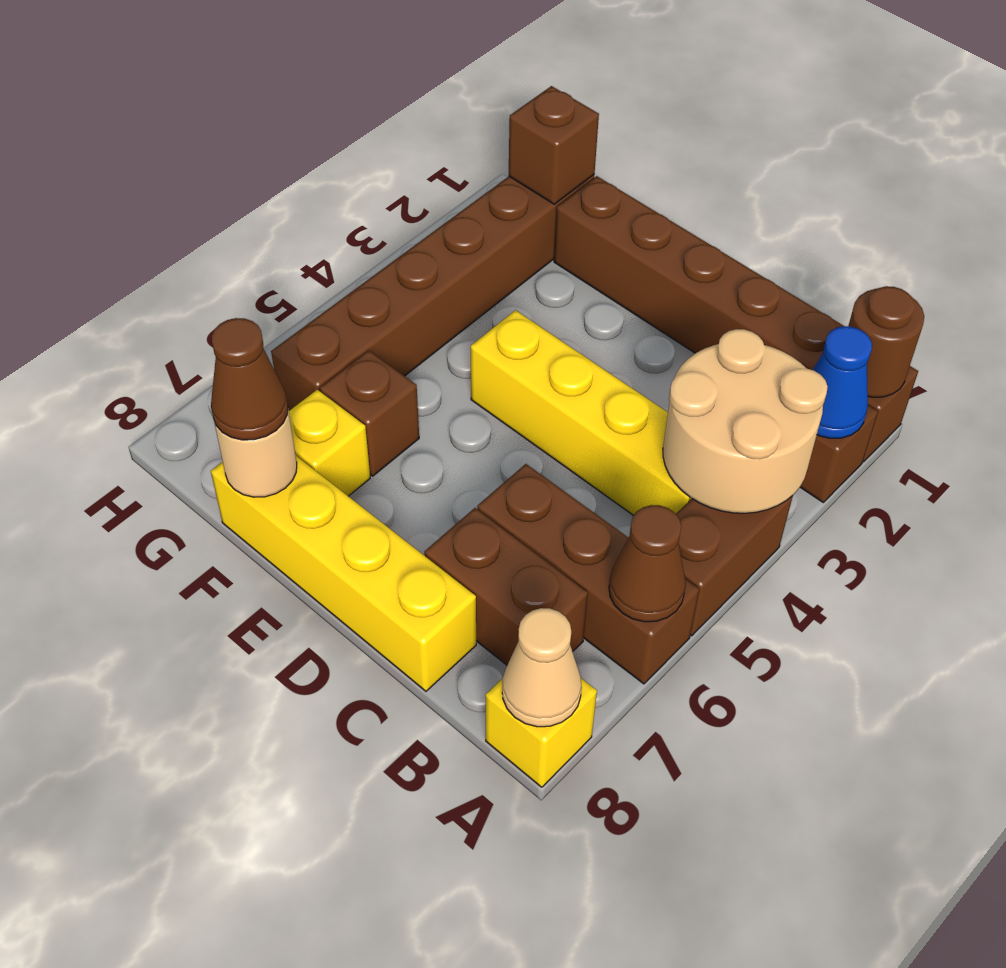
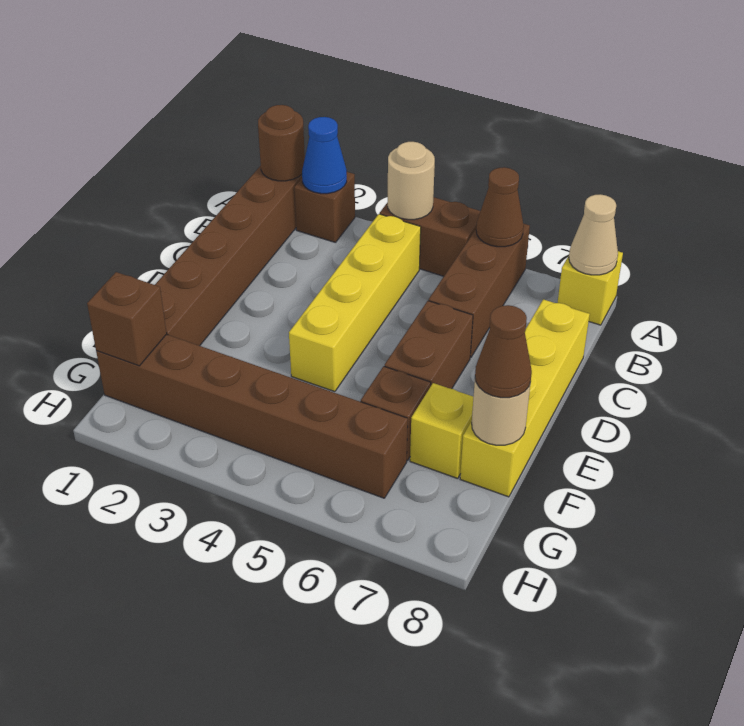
tan 2x2 round brick [663,329,828,513] -> tan 1x1 round brick [388,142,435,220]
brown 1x2 brick [424,508,588,665] -> brown 1x2 brick moved to [385,301,473,389]

